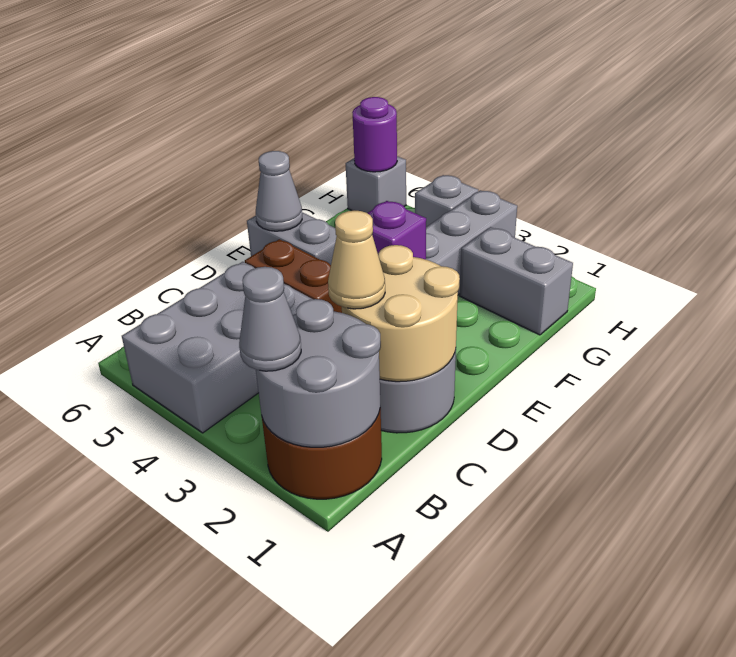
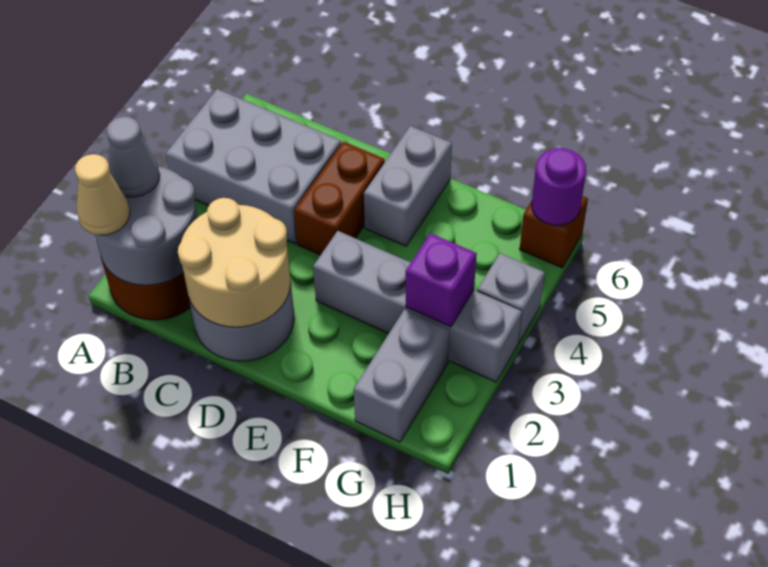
tan 1x1 cone [328,211,385,309] -> tan 1x1 cone moved to [75,154,130,235]
purple 1x1 brick [368,201,426,260] -> purple 1x1 brick moved to [406,233,477,327]
grey 1x1 cone [256,151,302,231] -> none
grey 1x1 brick [346,156,406,213] -> brown 1x1 brick [520,196,588,268]

